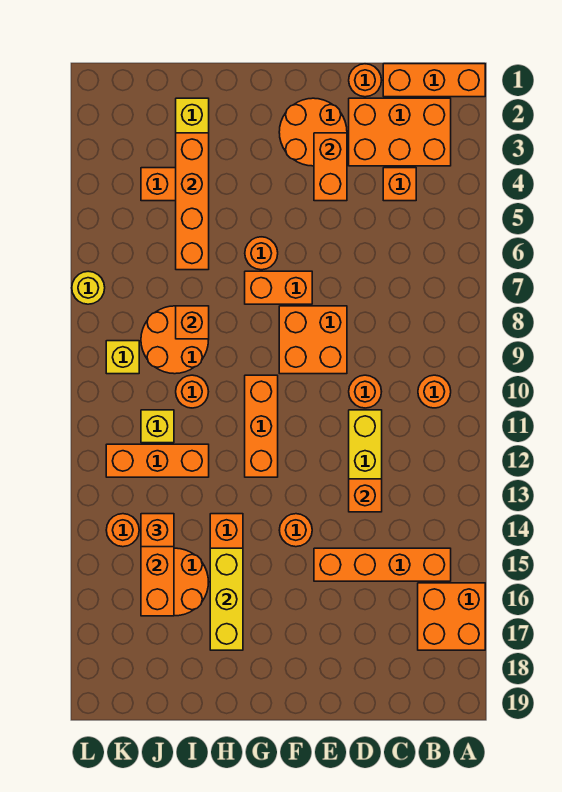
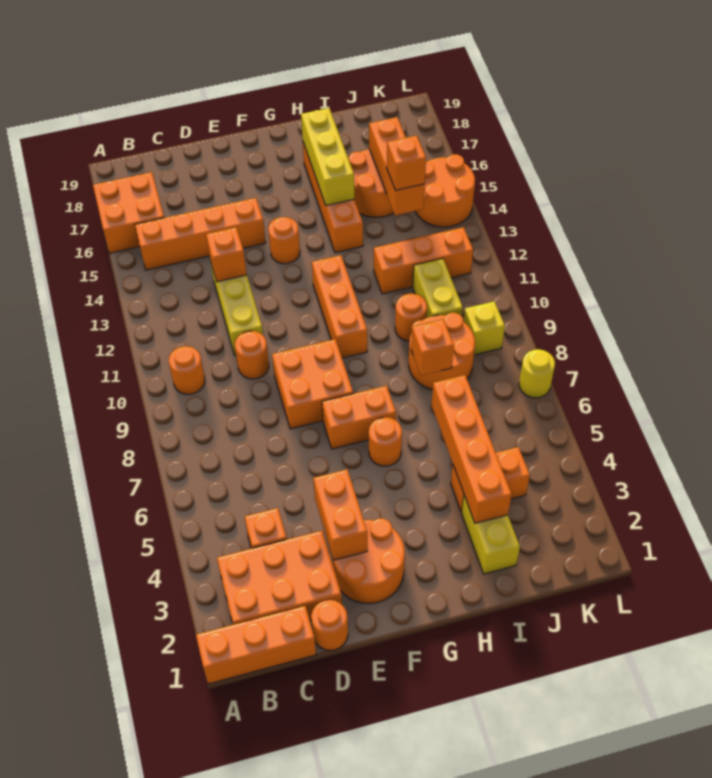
yellow 1x1 brick [141,410,174,443] -> yellow 1x2 brick [413,258,463,318]
orange 1x1 round brick [106,514,139,547] -> orange 2x2 round brick [415,154,475,227]

